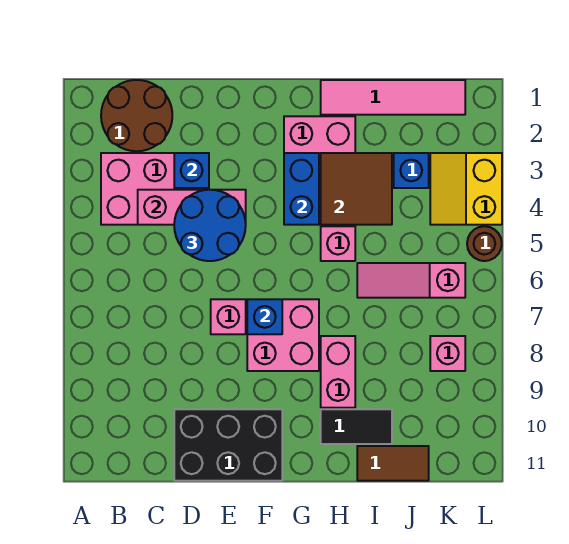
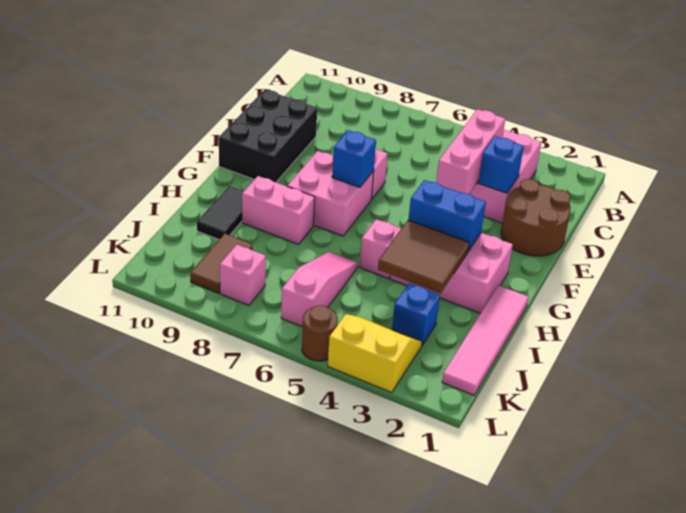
brown 2x2 round brick [101,80,172,151] -> brown 2x2 round brick moved to [501,179,571,256]
blue 2x2 round brick [174,190,246,261] -> none
brown 1x2 tile [357,446,429,481] -> brown 1x2 tile moved to [190,234,252,293]

